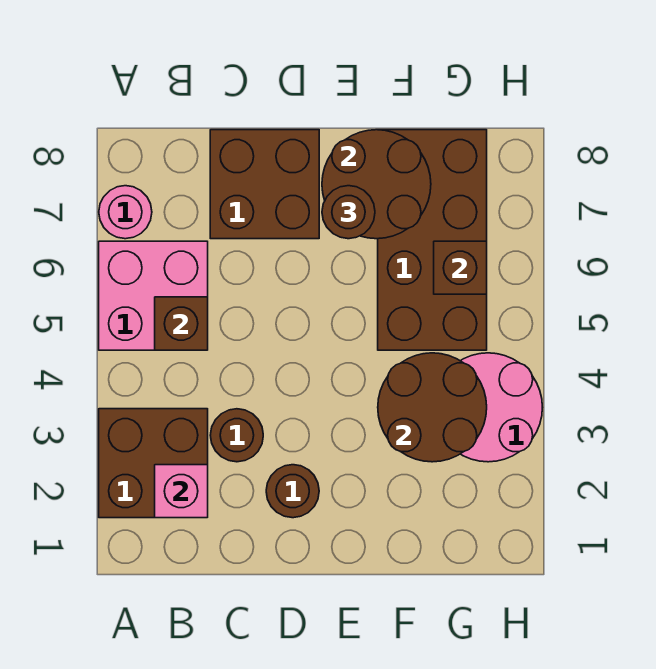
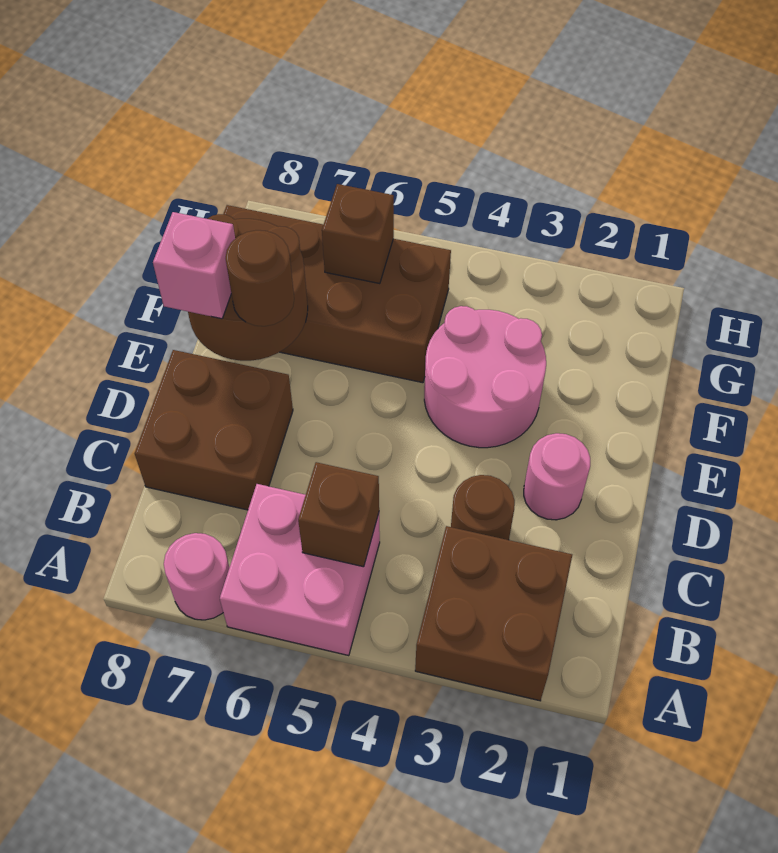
pink 1x1 brick [155,465,208,518] -> pink 1x1 brick moved to [153,212,235,319]
brown 1x1 round brick [266,465,319,518] -> pink 1x1 round brick [524,433,590,520]
brown 2x2 round brick [378,353,487,462] -> none
pink 2x2 round brick [461,353,542,462] -> pink 2x2 round brick moved to [424,306,546,448]

